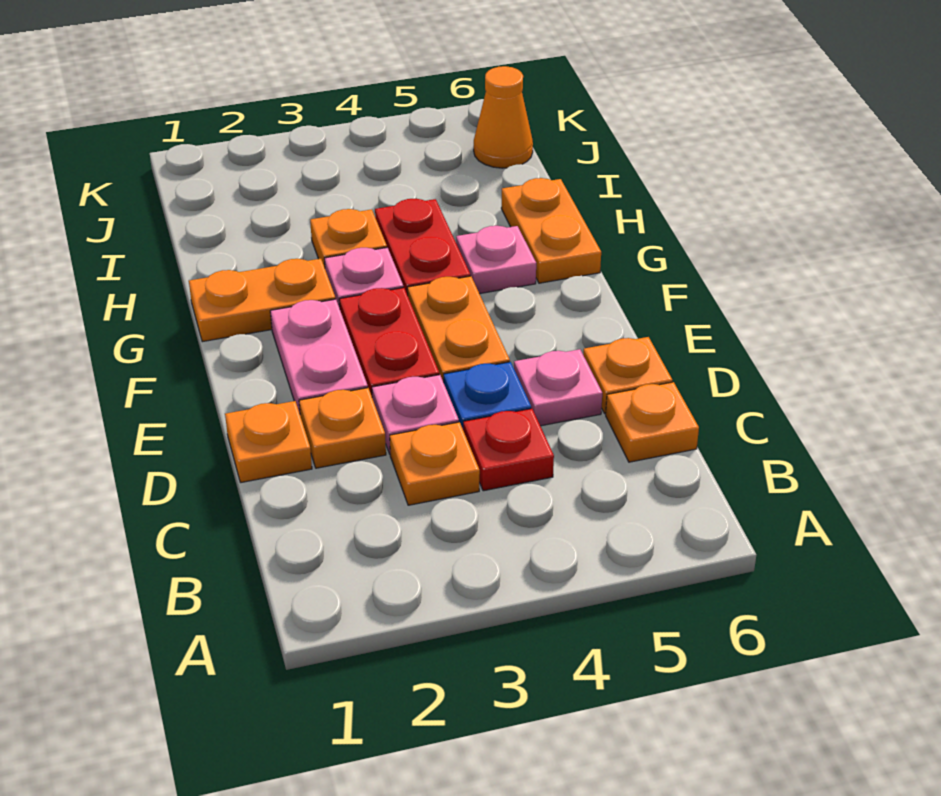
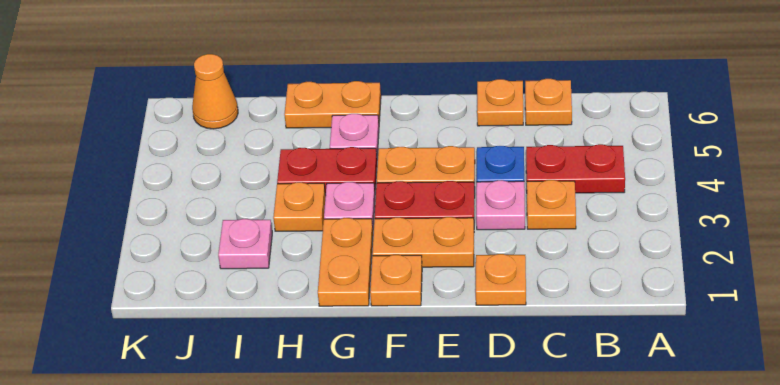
red 1x1 plate [463,409,554,491] -> red 1x2 plate [526,144,625,193]
orange 1x1 plate [299,388,386,468] -> orange 1x1 plate moved to [370,255,422,306]
pink 1x1 plate [514,349,602,426] -> pink 1x1 plate moved to [218,219,272,269]
pink 1x2 plate [270,299,368,413] -> orange 1x2 plate [372,217,474,267]

